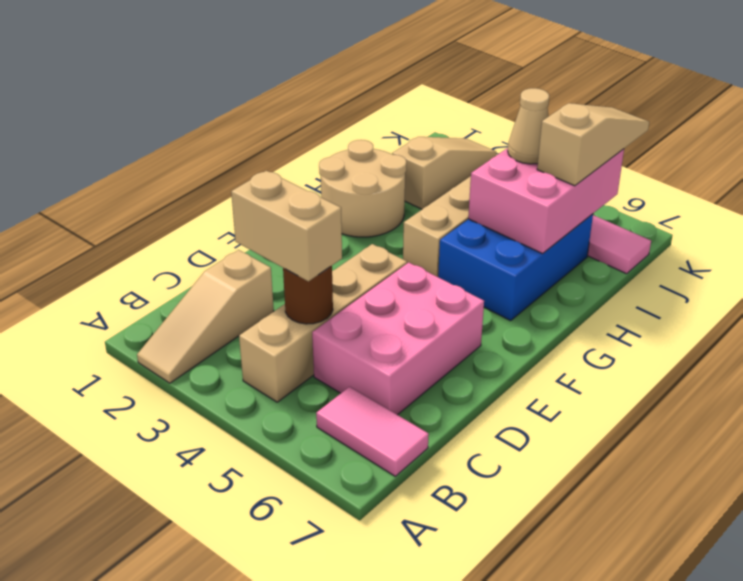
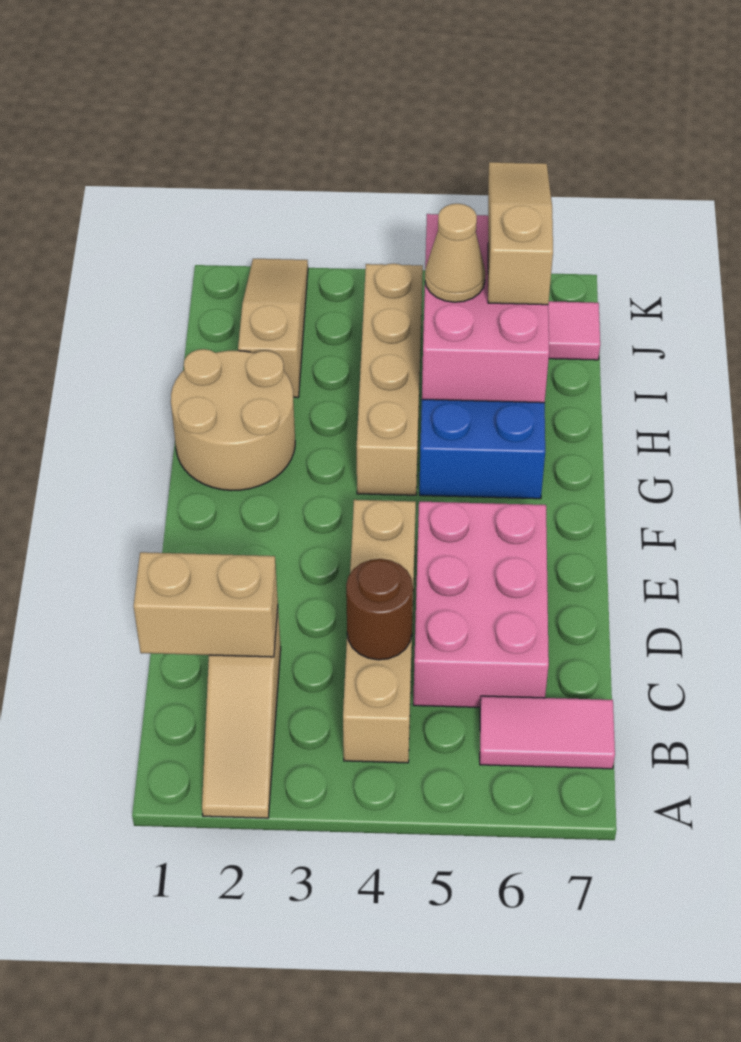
tan 1x2 brick [231,171,342,281] -> tan 1x2 brick moved to [134,552,278,657]

